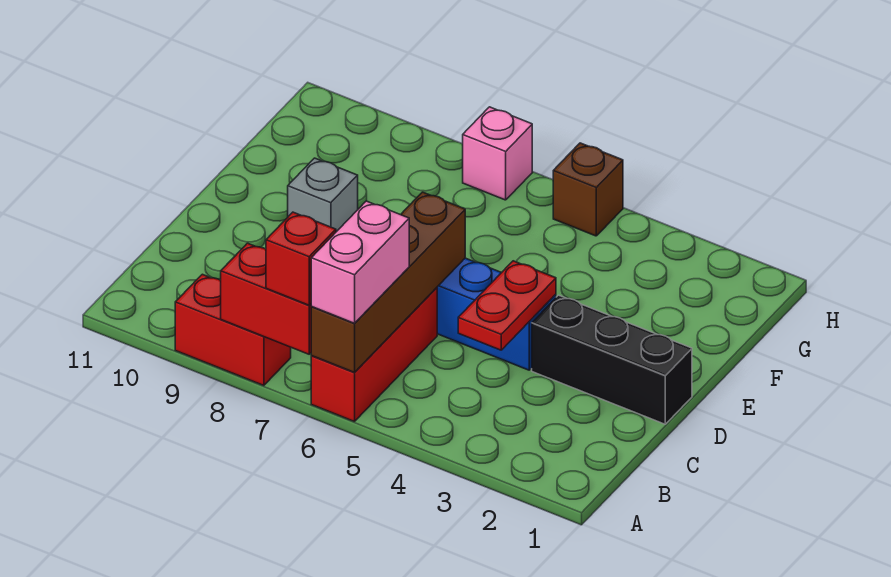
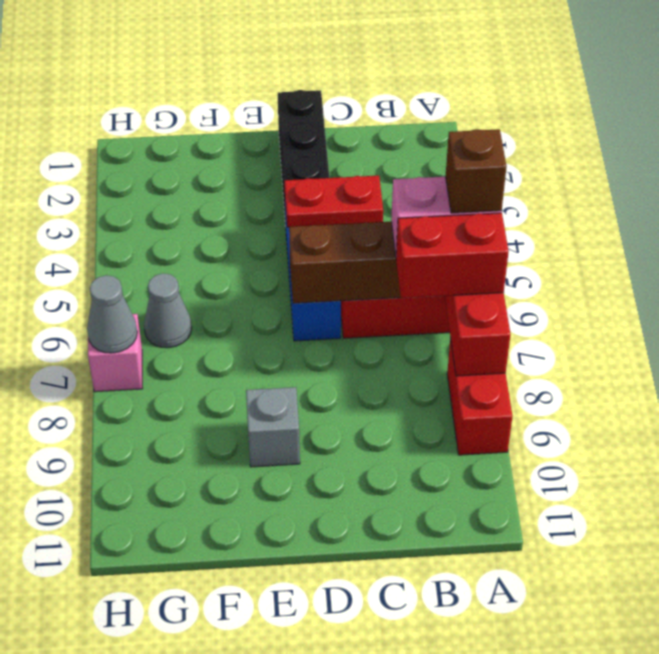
red 1x1 brick [266,212,336,305] -> red 1x2 brick [396,213,509,298]
none -> grey 1x1 cone [144,273,192,348]
brown 1x1 brick [553,143,623,236] -> brown 1x1 brick moved to [445,129,507,213]
none -> grey 1x1 cone [87,275,137,353]

